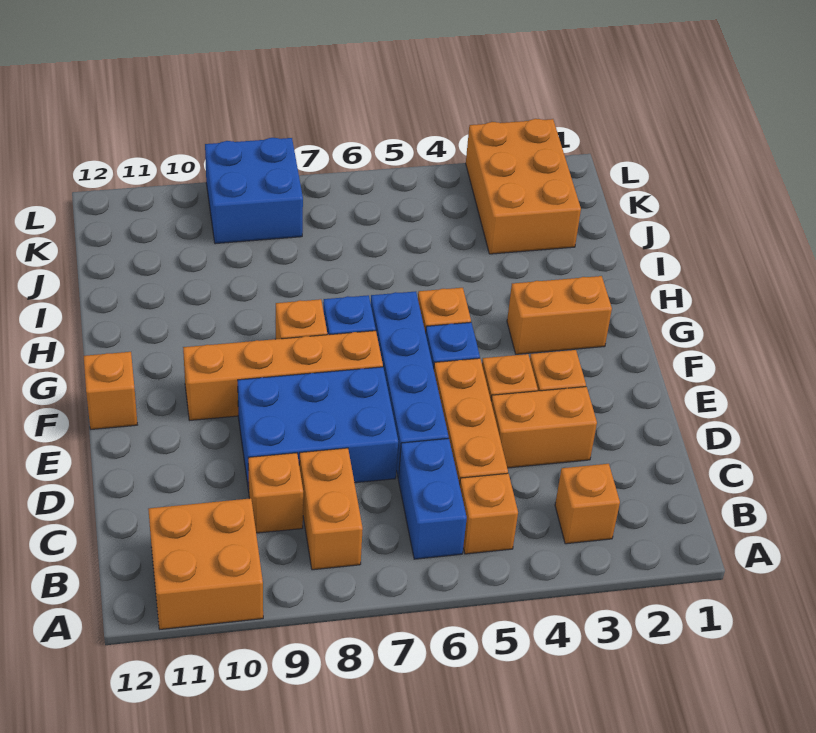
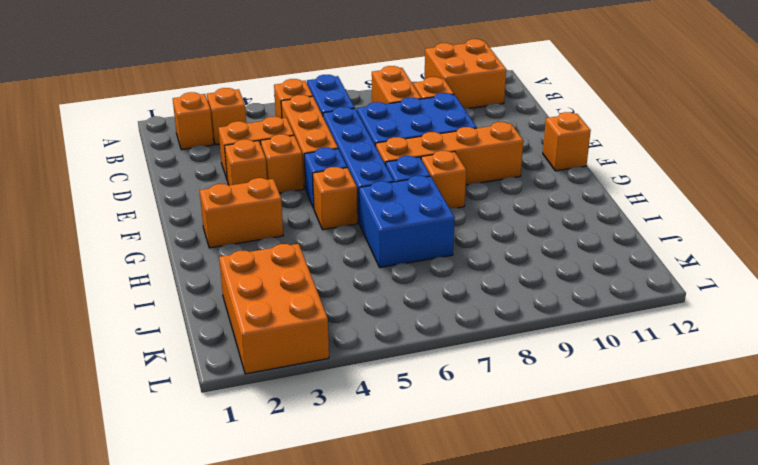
none -> orange 1x1 brick [173,92,214,150]
blue 2x2 brick [205,138,303,244] -> blue 2x2 brick moved to [359,176,455,268]

